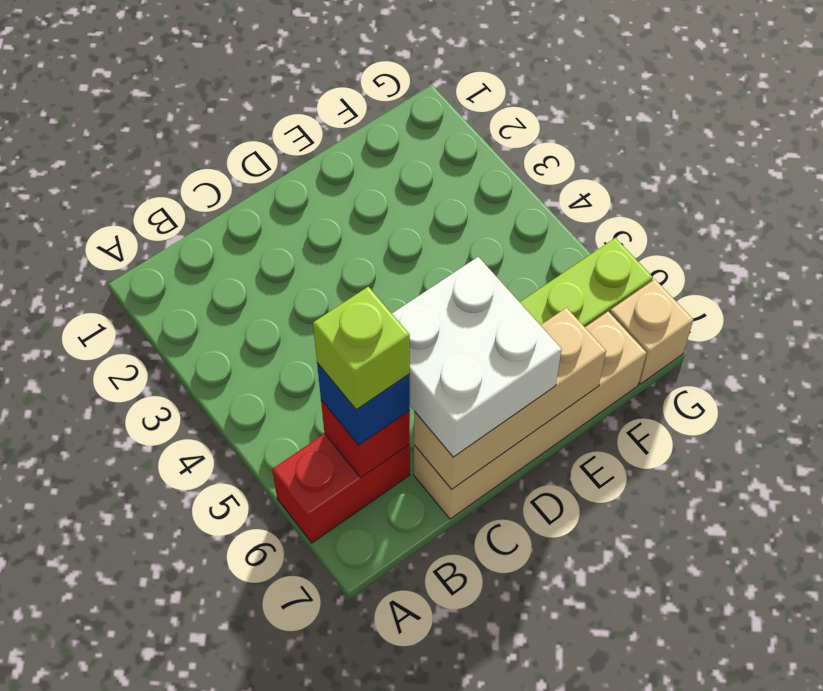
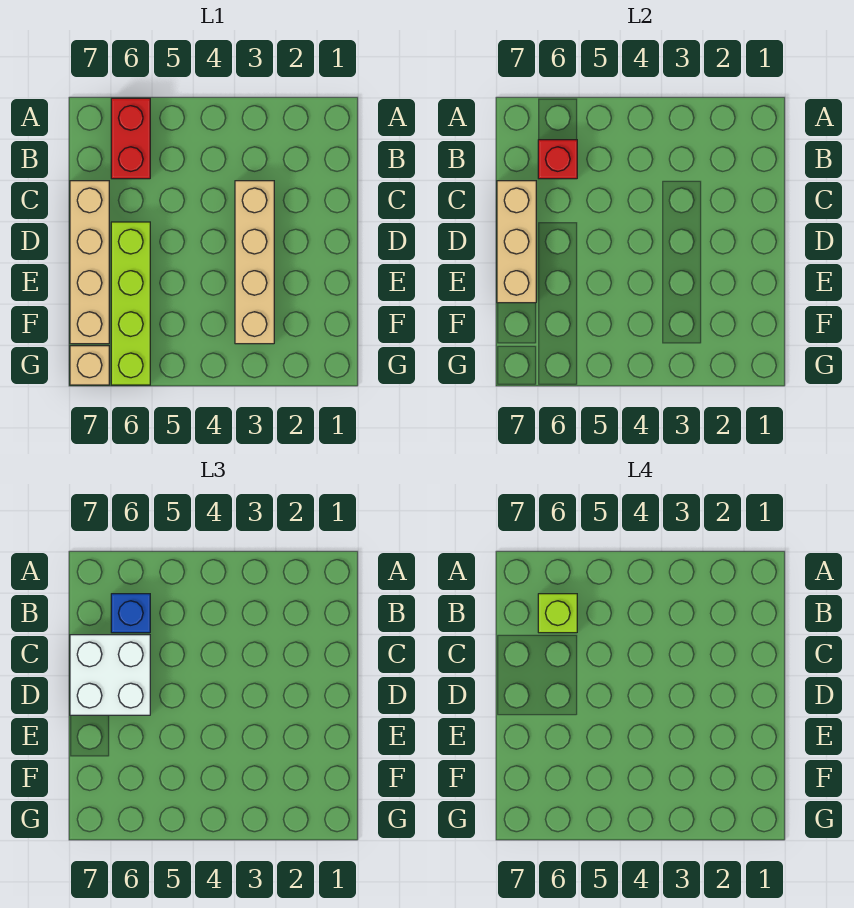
none -> tan 1x4 brick [235,181,274,344]

